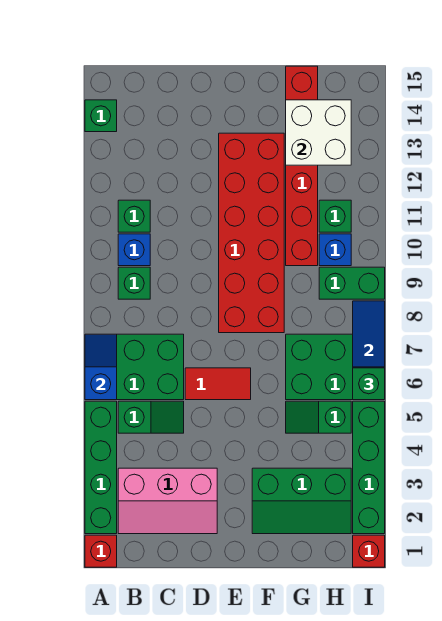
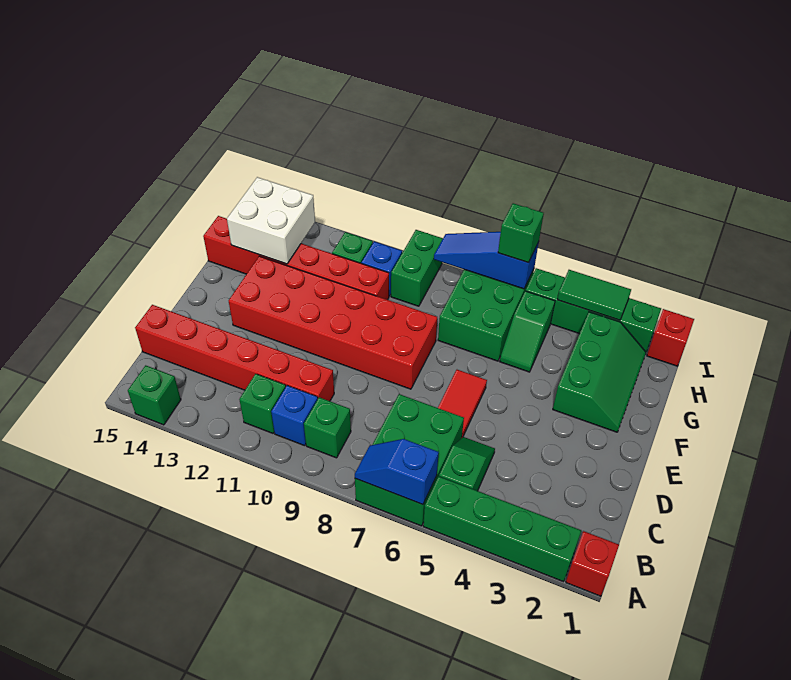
pink 2x3 slope [118,468,217,534] -> none
none -> red 1x6 brick [135,305,334,401]
none -> green 1x2 tile [557,270,631,320]

